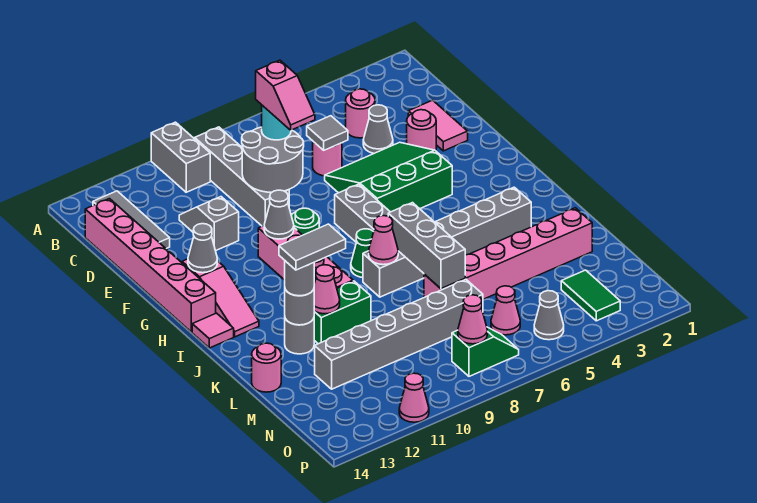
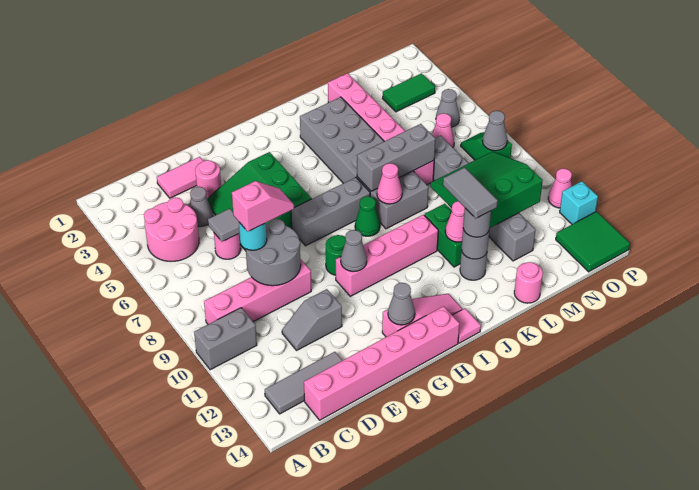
grey 1x4 brick [195,127,289,226] -> pink 1x4 brick [204,259,311,324]
pink 1x1 round brick [346,89,375,138] -> pink 2x2 round brick [144,198,199,261]
grey 1x6 brick [363,187,531,297] -> grey 2x6 brick [300,97,429,229]
none -> green 3x3 slope [430,151,543,228]
pink 1x1 cone [458,295,487,344] -> grey 1x1 cone [483,111,507,151]
none -> green 2x2 tile [556,211,630,272]
none -> cyan 1x1 brick [560,181,598,224]

